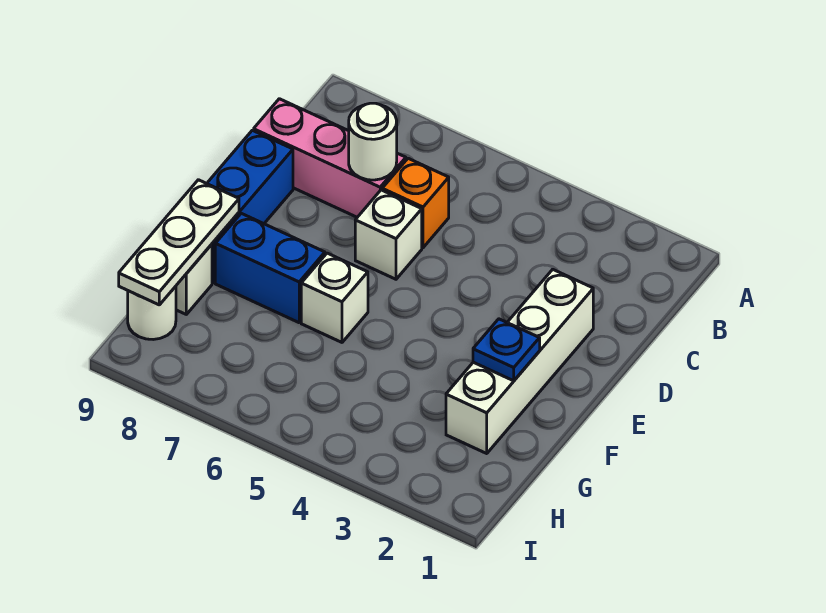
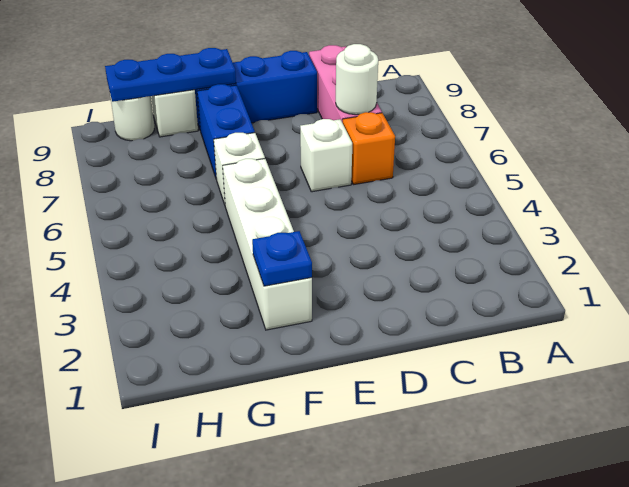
white 1x4 brick [446,269,593,453] -> white 1x4 brick turned to [223,159,312,330]
white 1x3 plate [119,180,239,305] -> blue 1x3 plate [105,48,236,102]

